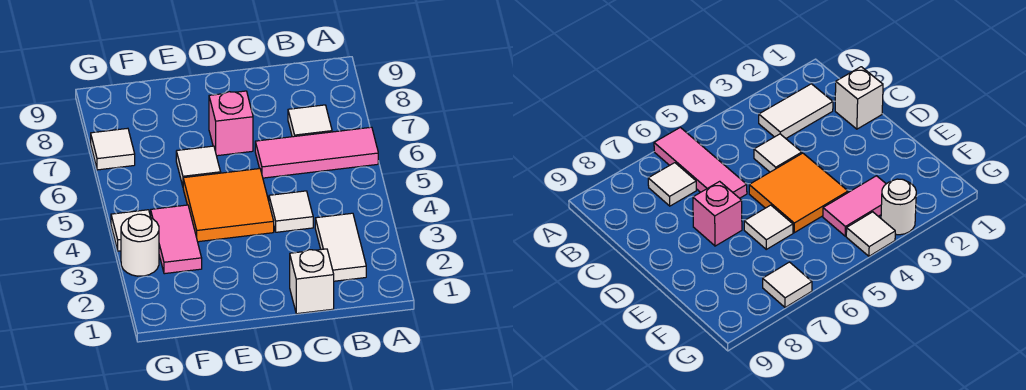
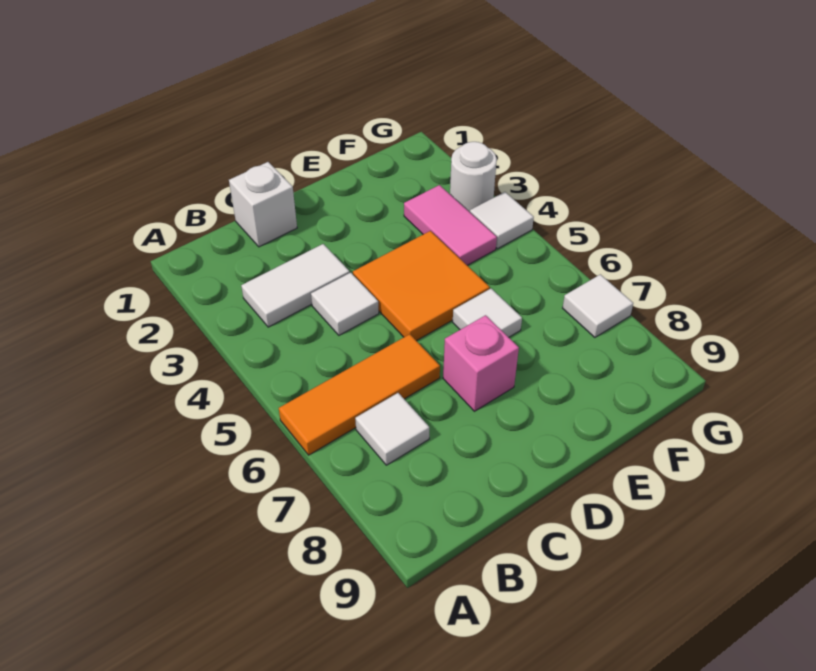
pink 1x3 tile [255,127,378,178] -> orange 1x3 tile [279,334,440,455]
white 1x2 tile [315,213,366,281] -> white 1x2 tile turned to [241,244,350,327]

